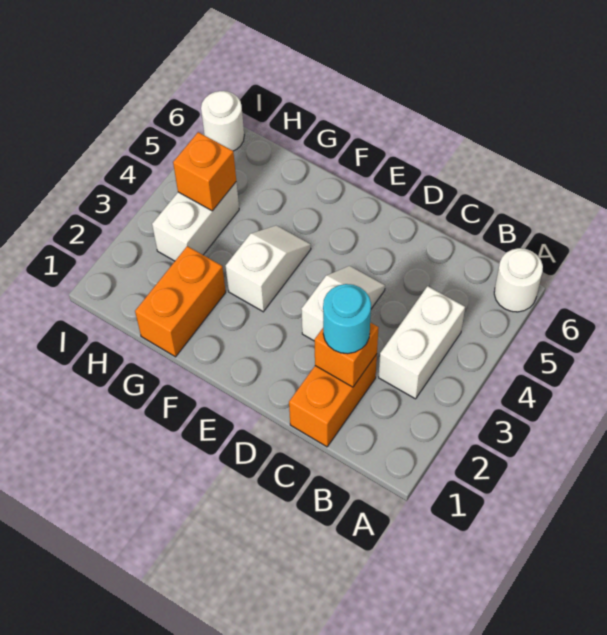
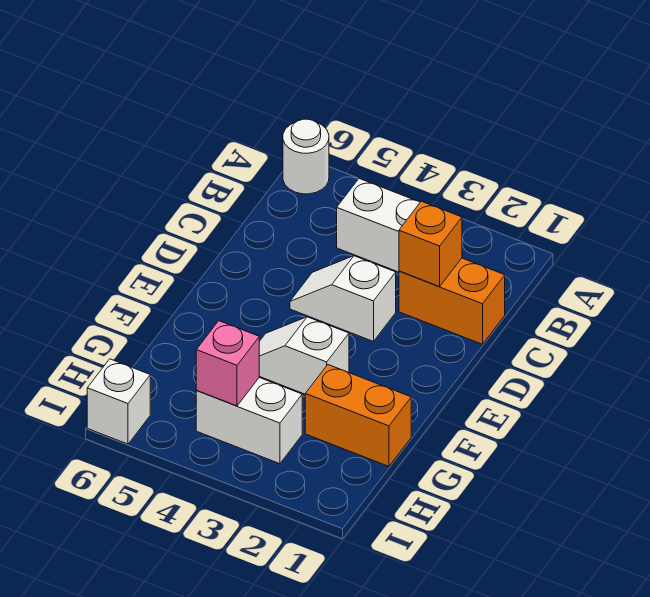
cyan 1x1 round brick [323,284,371,354] -> none
orange 1x1 brick [173,132,236,211] -> pink 1x1 brick [196,321,259,406]
white 1x1 round brick [201,91,244,151] -> white 1x1 brick [87,359,150,444]

